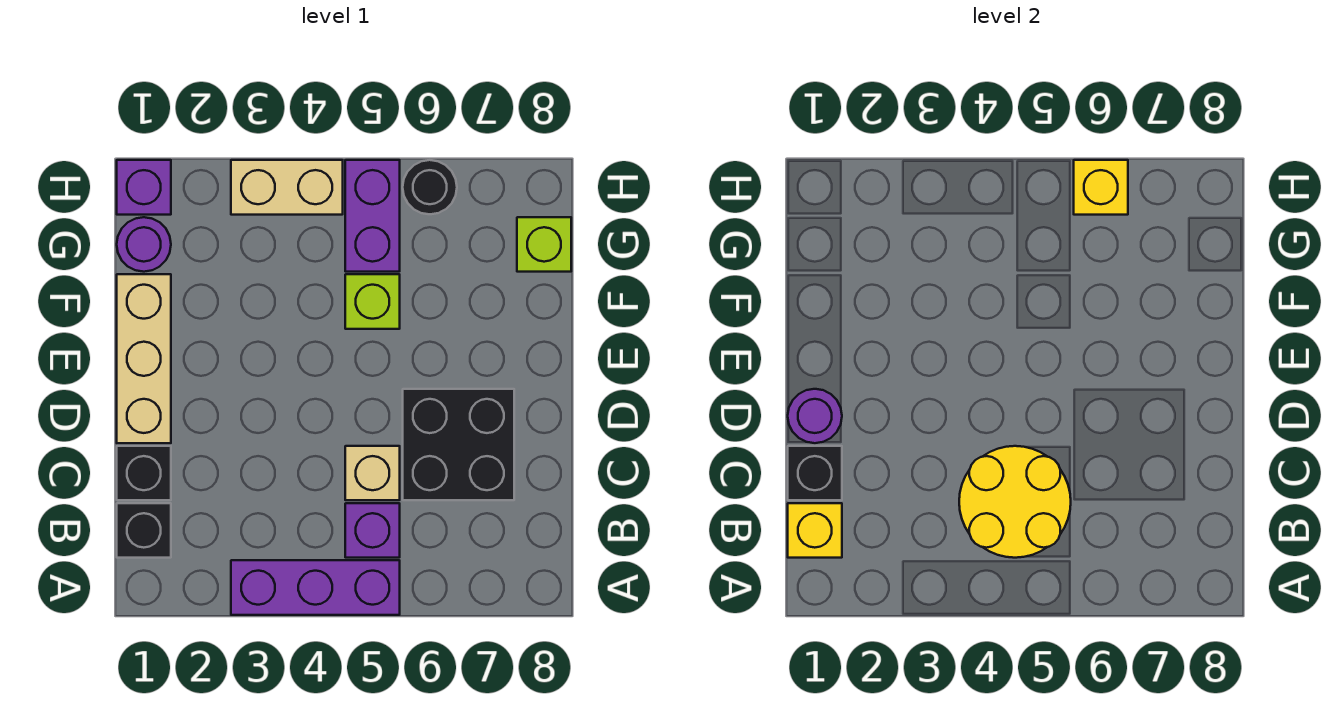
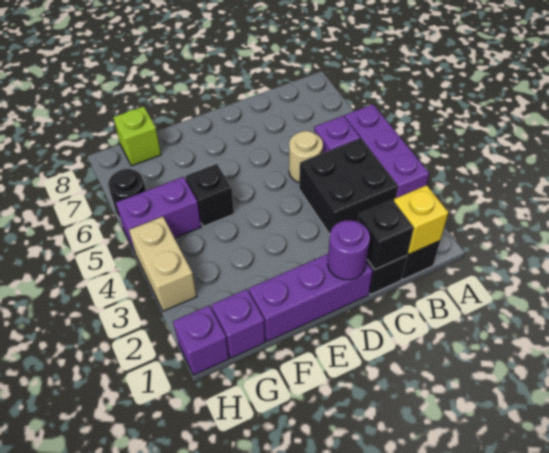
yellow 2x2 round brick [959,446,1071,558] -> none
tan 1x1 brick [345,446,400,500] -> tan 1x1 round brick [289,131,323,182]
black 2x2 brick [403,389,514,500] -> black 2x2 brick moved to [299,138,398,234]
tan 1x3 brick [117,274,171,443] -> purple 1x3 brick [249,254,373,342]
lime 1x1 brick [345,274,400,329] -> black 1x1 brick [185,164,234,226]
purple 1x1 round brick [117,217,171,272] -> purple 1x1 brick [212,289,265,358]
yellow 1x1 brick [1074,160,1128,215] -> none

